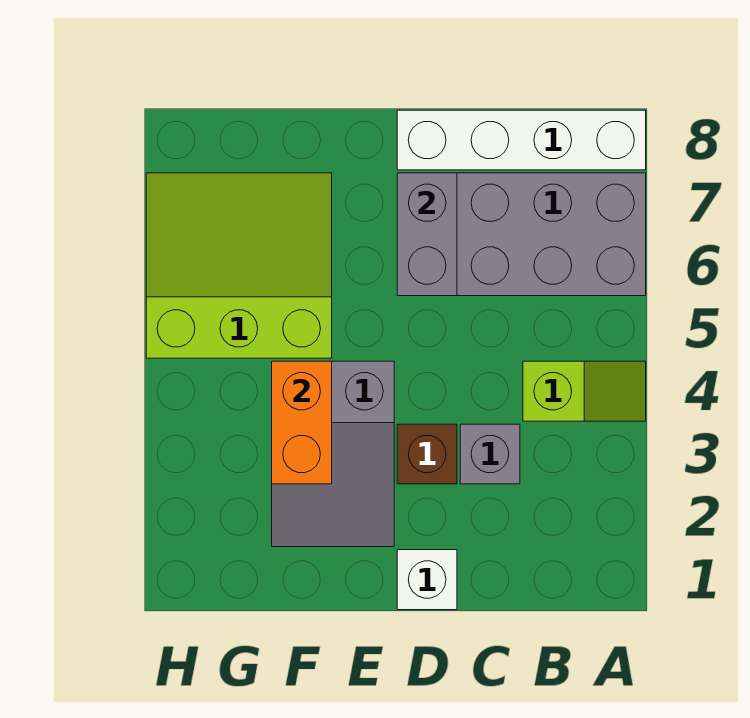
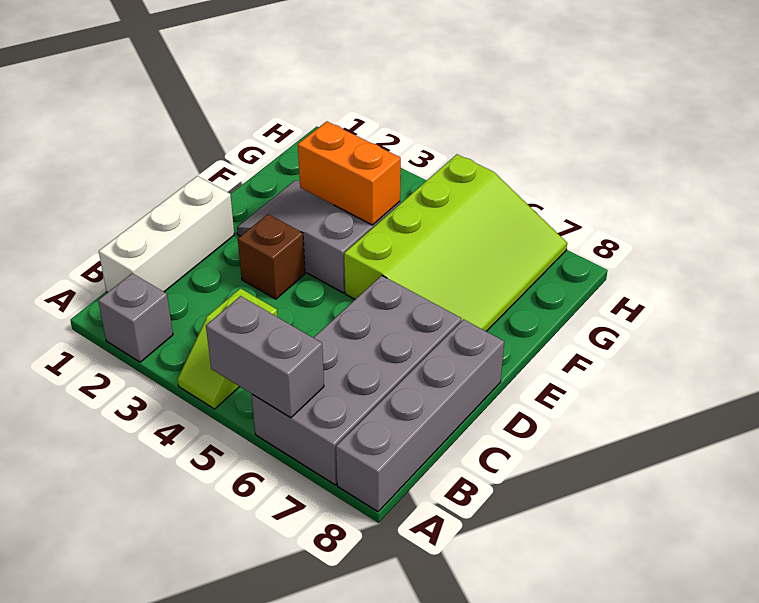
white 1x4 brick [397,110,646,170] -> grey 1x4 brick [336,319,504,512]
grey 1x1 brick [460,424,520,484] -> grey 1x1 brick moved to [98,273,173,362]
white 1x1 brick [397,550,457,610] -> white 1x3 brick [99,176,234,293]
grey 1x2 brick [397,173,457,296] -> grey 1x2 brick moved to [206,296,324,418]
lime 3x3 slope [146,173,332,358] -> lime 3x4 slope [344,154,567,331]

